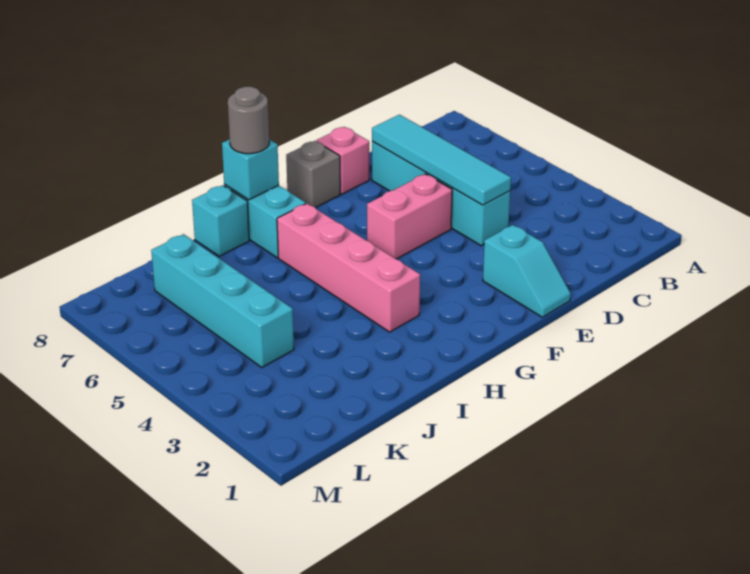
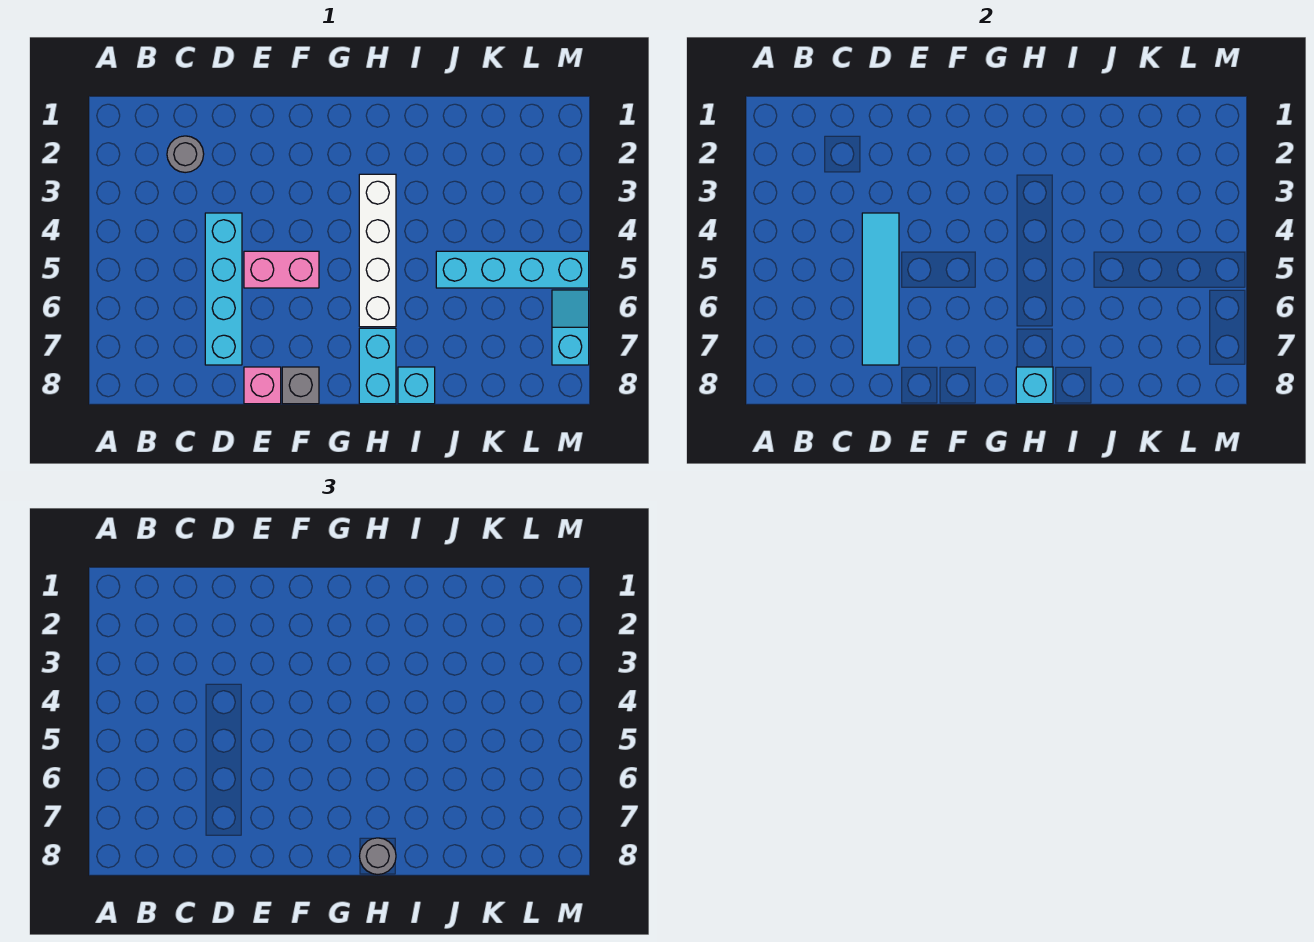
none -> grey 1x1 round brick [167,136,204,173]
cyan 1x2 slope [483,225,571,317] -> cyan 1x2 slope moved to [552,290,589,365]
pink 1x4 brick [277,204,420,332] -> white 1x4 brick [359,174,396,327]
cyan 1x4 brick [151,234,294,368] -> cyan 1x4 brick turned to [436,251,589,288]

